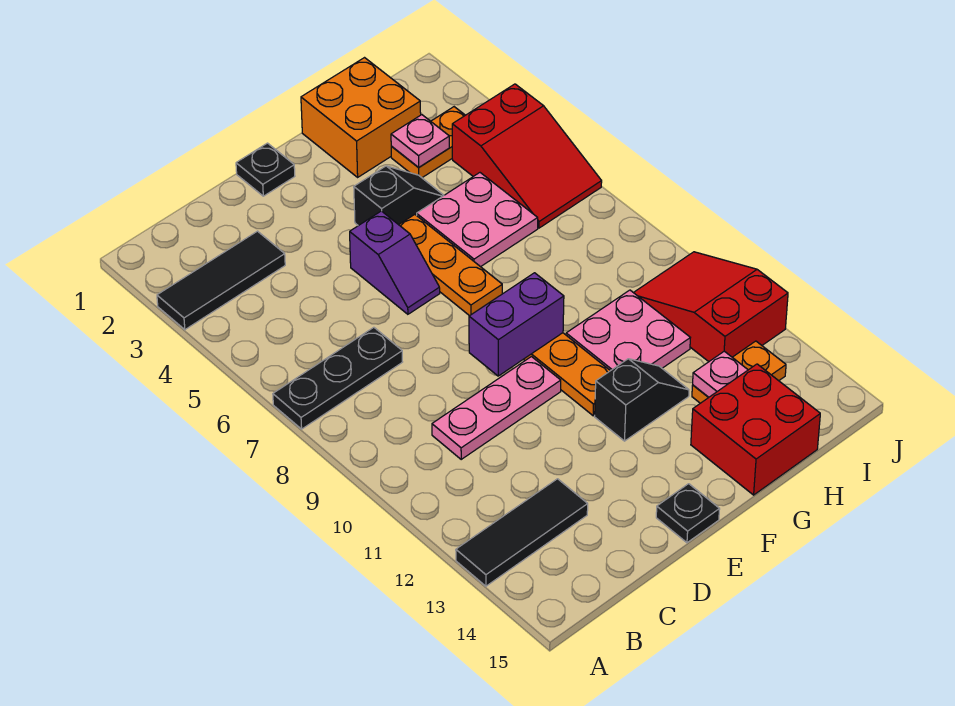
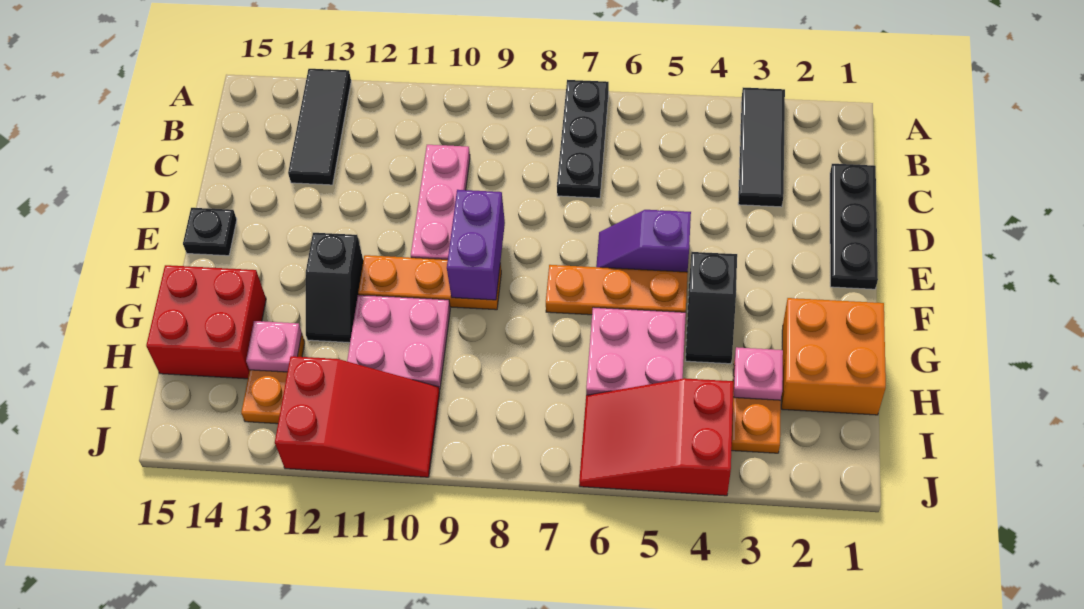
black 1x1 plate [236,143,295,196] -> black 1x3 plate [830,164,878,289]

